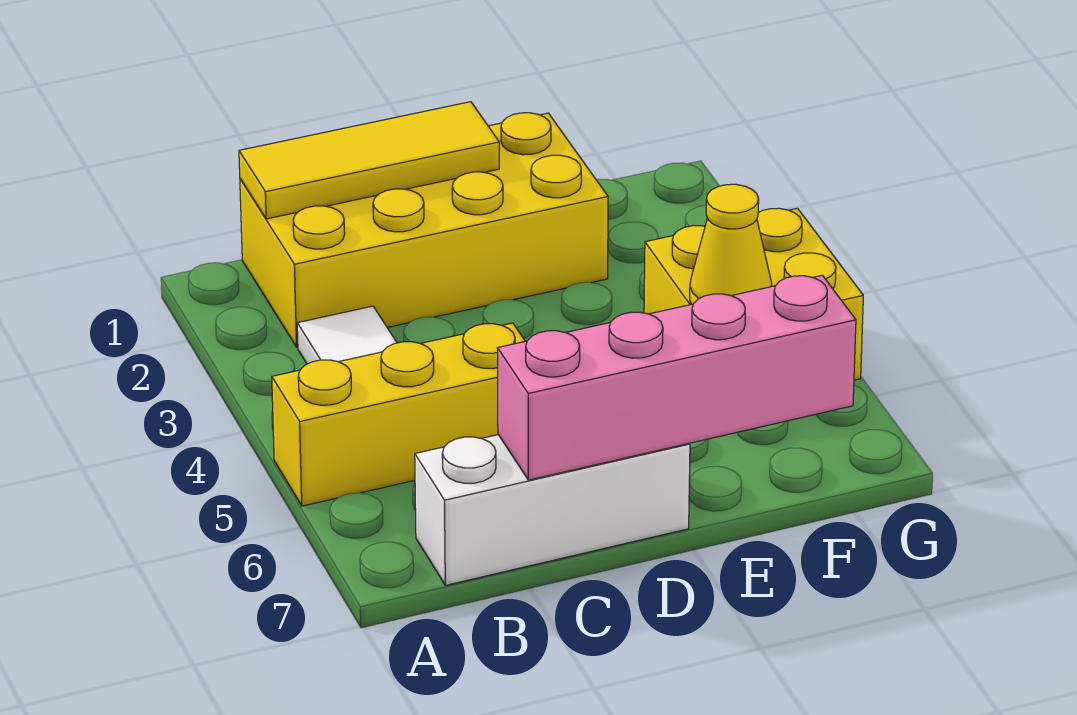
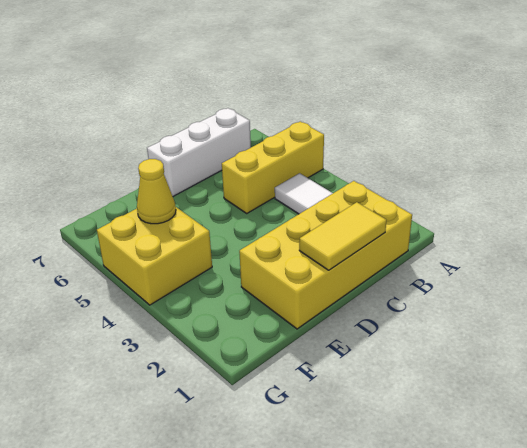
yellow 1x3 tile [239,102,499,219] -> yellow 1x2 tile [299,202,386,270]
pink 1x4 brick [497,275,856,480] -> none

